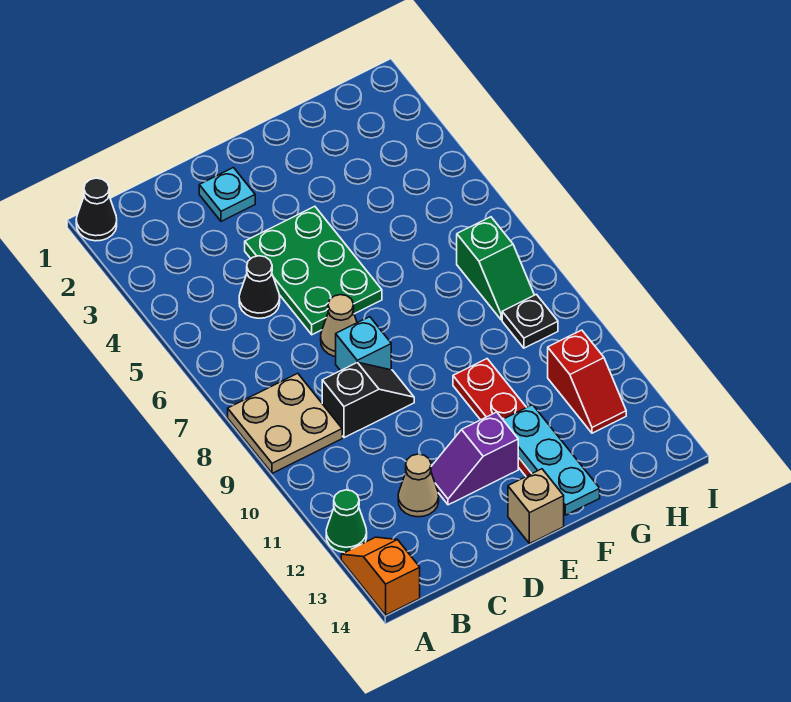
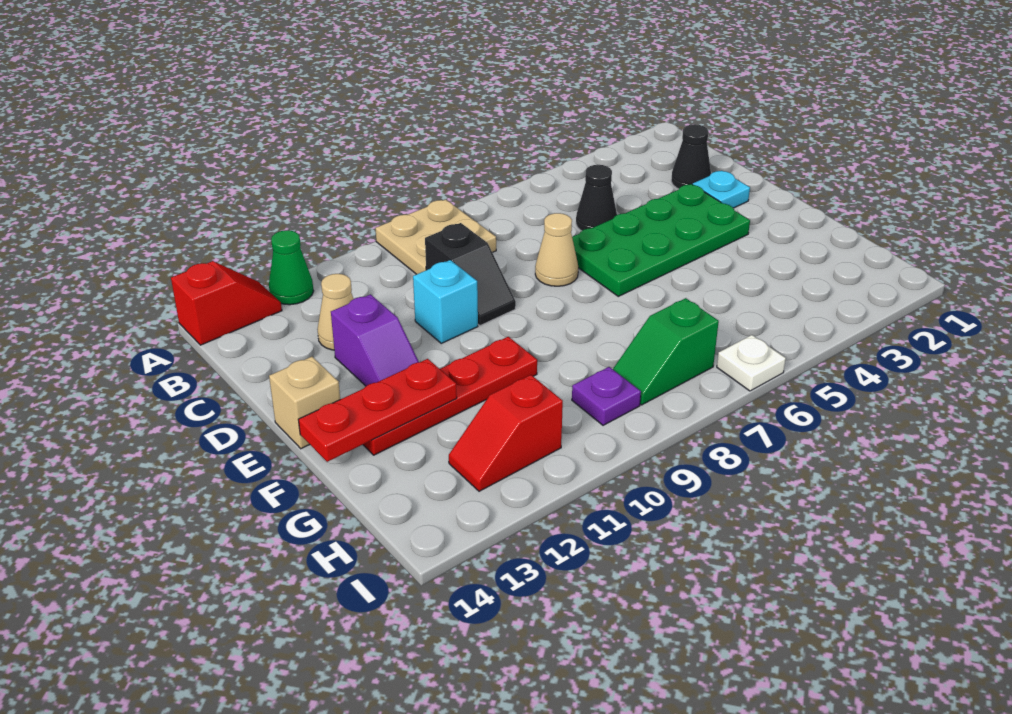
black 1x1 cone [76,178,117,241] -> black 1x1 cone moved to [671,124,711,189]
orange 1x2 slope [341,537,420,615] -> red 1x2 slope [171,261,282,345]
green 2x3 plate [245,206,382,335] -> green 2x4 plate [572,184,750,296]
cyan 1x1 brick [336,317,391,371] -> cyan 1x1 brick moved to [413,260,478,343]
purple 1x2 slope [431,412,518,505] -> purple 1x2 slope turned to [331,294,419,386]
cyan 1x3 plate [503,405,600,515] -> red 1x3 plate [298,359,457,462]
black 1x1 plate [502,294,558,348] -> purple 1x1 plate [572,367,641,425]
none -> white 1x1 plate [717,335,786,391]

